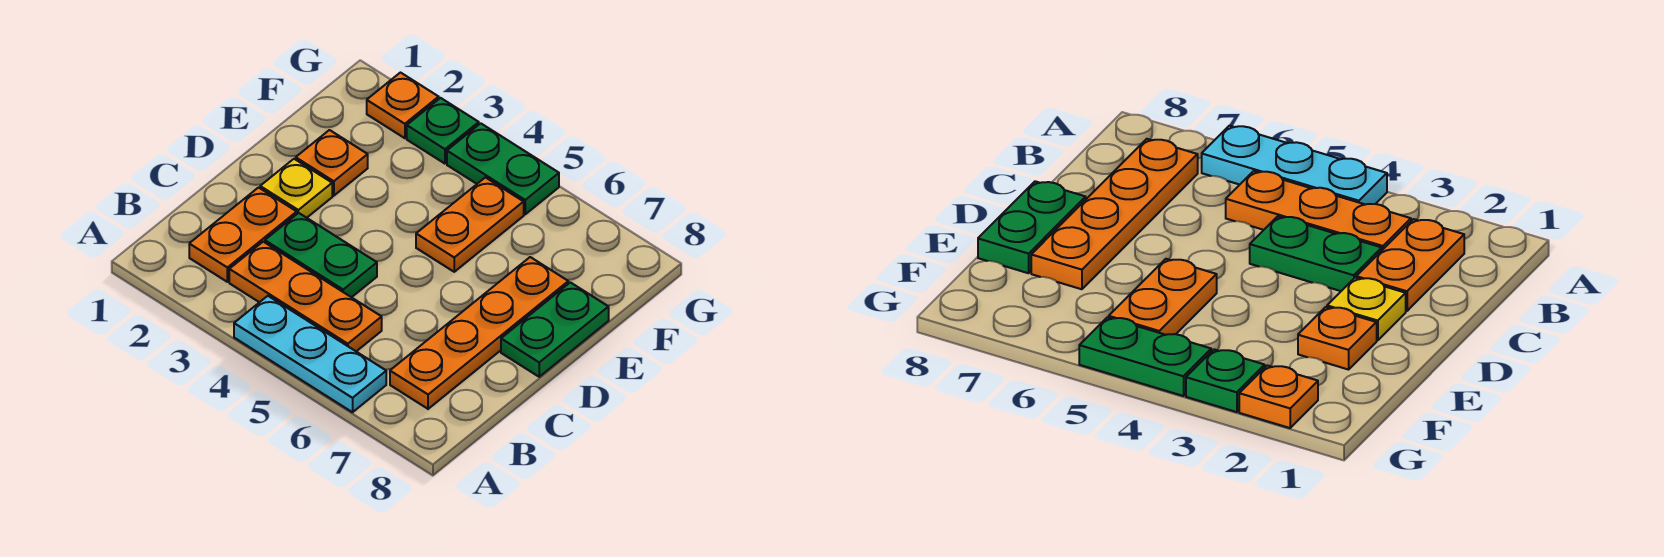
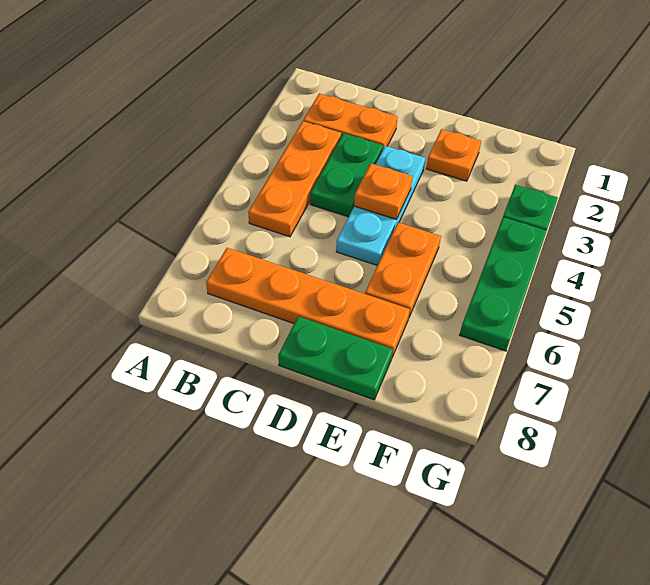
cyan 1x3 plate [234,296,386,412] -> cyan 1x3 plate moved to [336,146,425,265]
yellow 1x1 plate [260,159,332,218] -> none
orange 1x2 plate [416,177,524,272] -> orange 1x2 plate turned to [365,222,441,317]
orange 1x1 plate [367,73,439,138] -> orange 1x1 plate moved to [354,163,413,219]
green 1x2 plate [447,123,559,214] -> green 1x3 plate [460,217,547,351]

